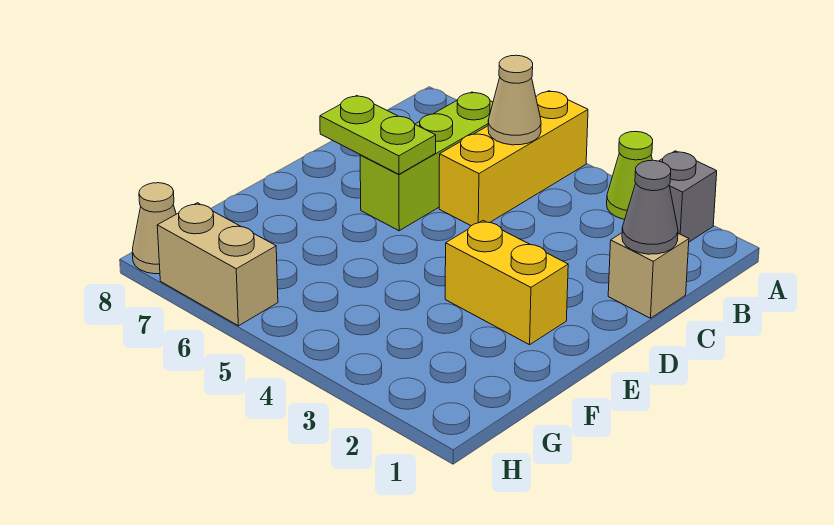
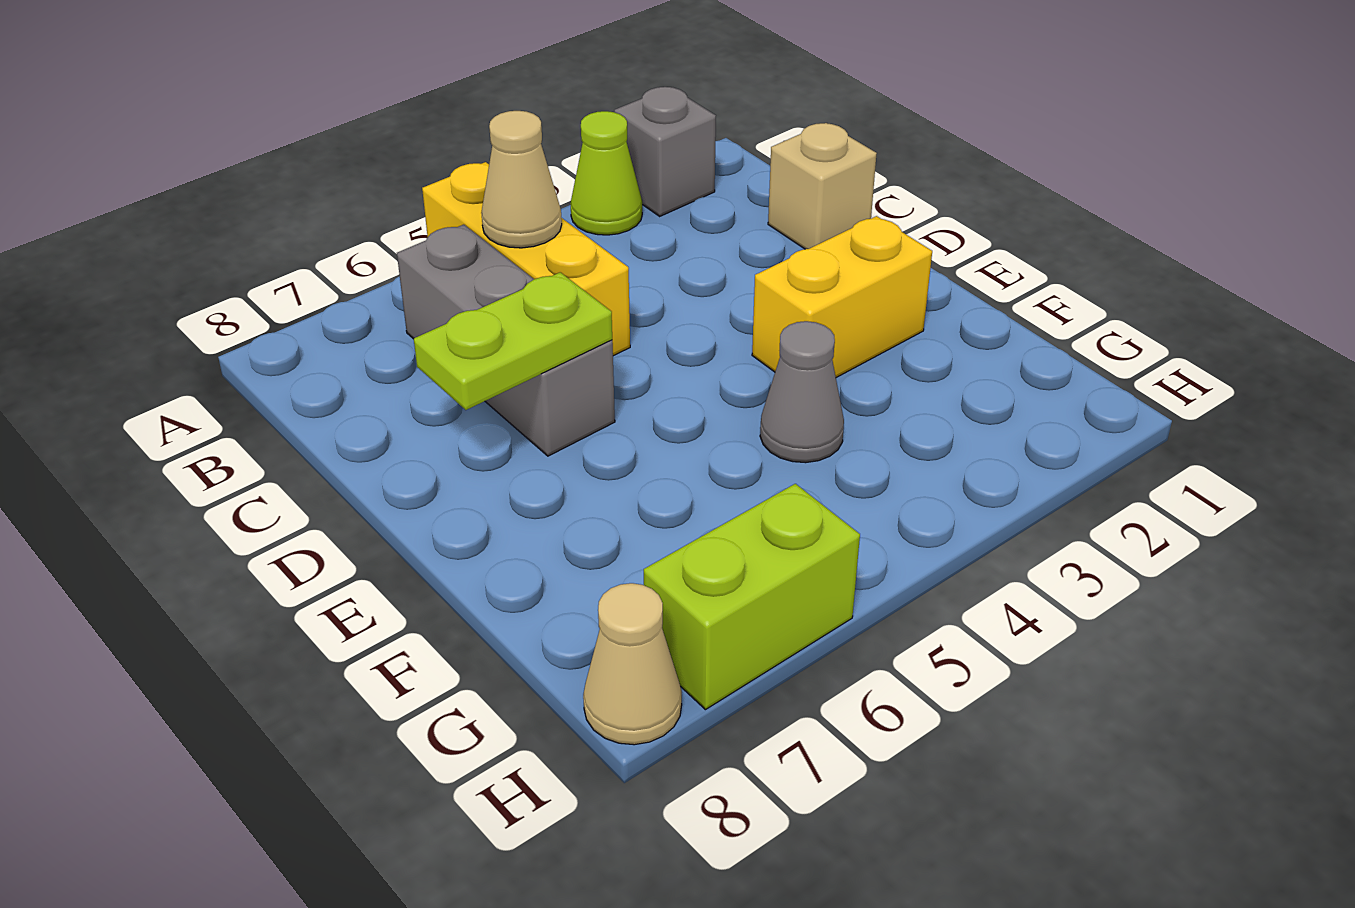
lime 1x3 brick [360,92,493,231] -> grey 1x3 brick [397,225,615,456]
grey 1x1 cone [622,160,678,254] -> grey 1x1 cone moved to [760,321,844,463]
tan 1x2 brick [157,203,278,326] -> lime 1x2 brick [644,484,860,710]

